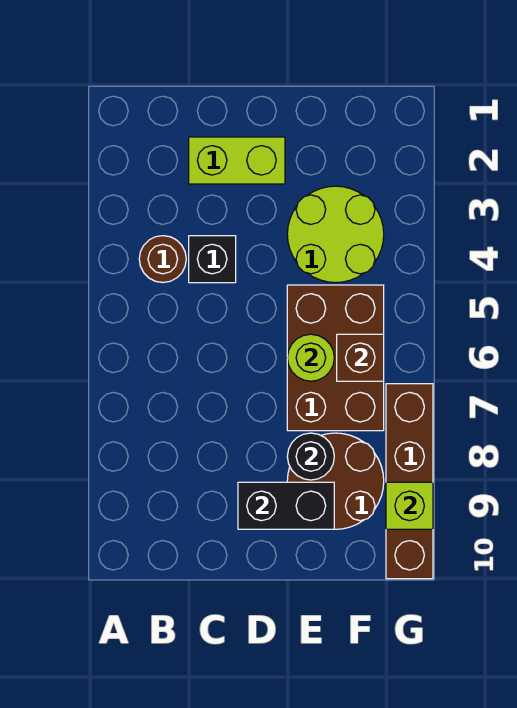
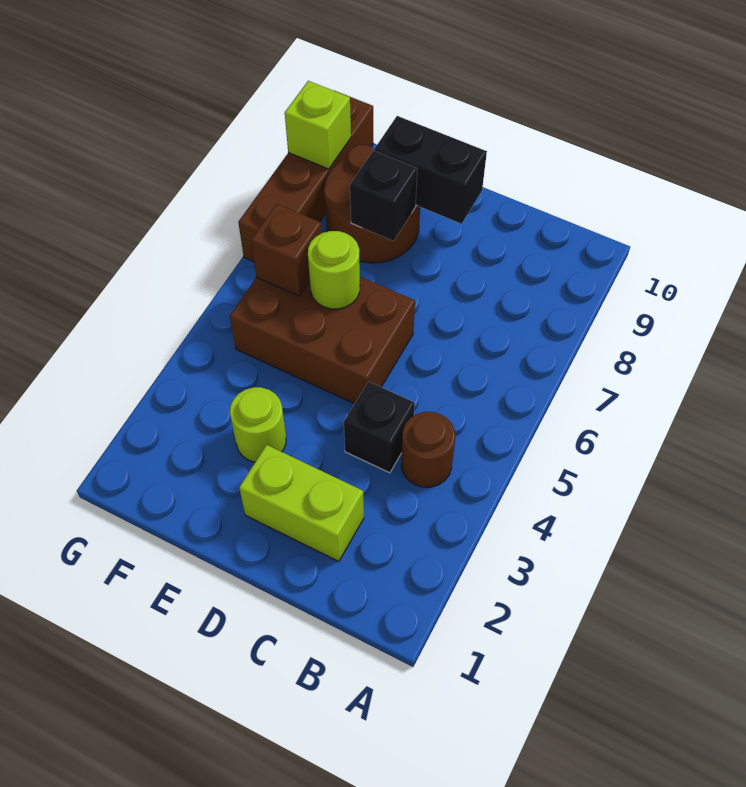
lime 2x2 round brick [287,186,384,283] -> lime 1x1 round brick [230,387,286,462]
brown 2x3 brick [287,285,384,431] -> brown 2x3 brick turned to [230,277,415,404]
black 1x1 round brick [287,433,334,480] -> black 1x1 brick [350,151,417,241]

